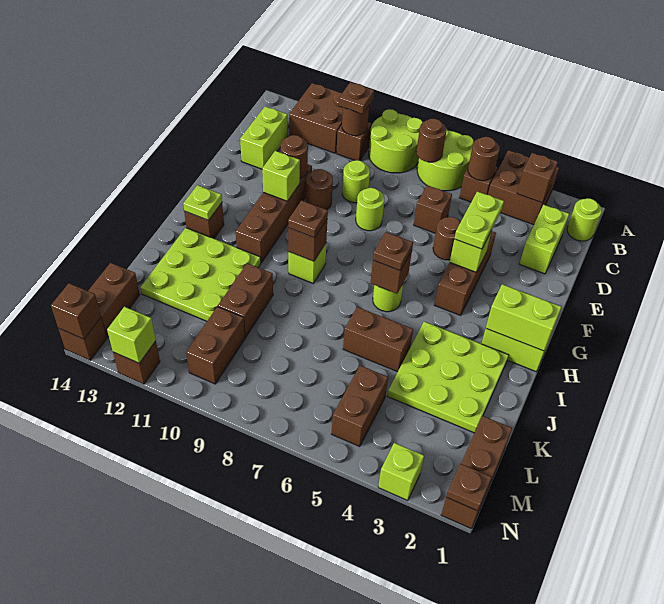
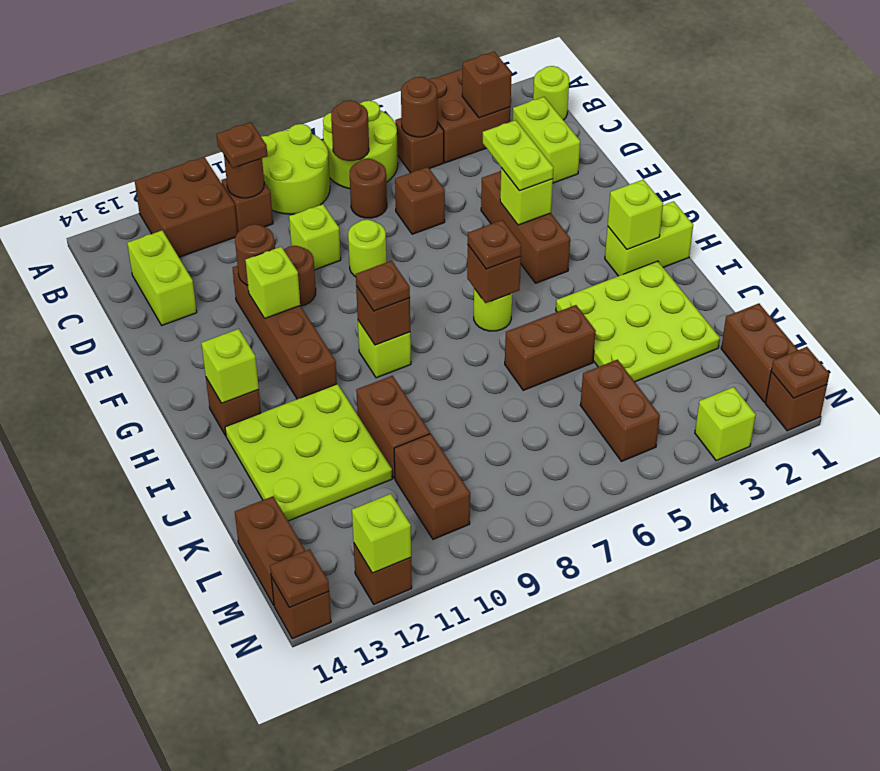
lime 1x1 round brick [342,160,370,203] -> lime 1x1 brick [289,204,341,270]
brown 1x1 round brick [433,217,461,260] -> brown 1x1 round brick moved to [350,159,387,218]
lime 1x2 brick [486,284,561,351] -> lime 1x1 brick [608,180,663,249]
lime 1x1 plate [183,185,222,220] -> lime 1x1 brick [201,329,259,403]
brown 1x1 brick [51,283,101,339] -> brown 1x1 plate [270,549,329,608]

